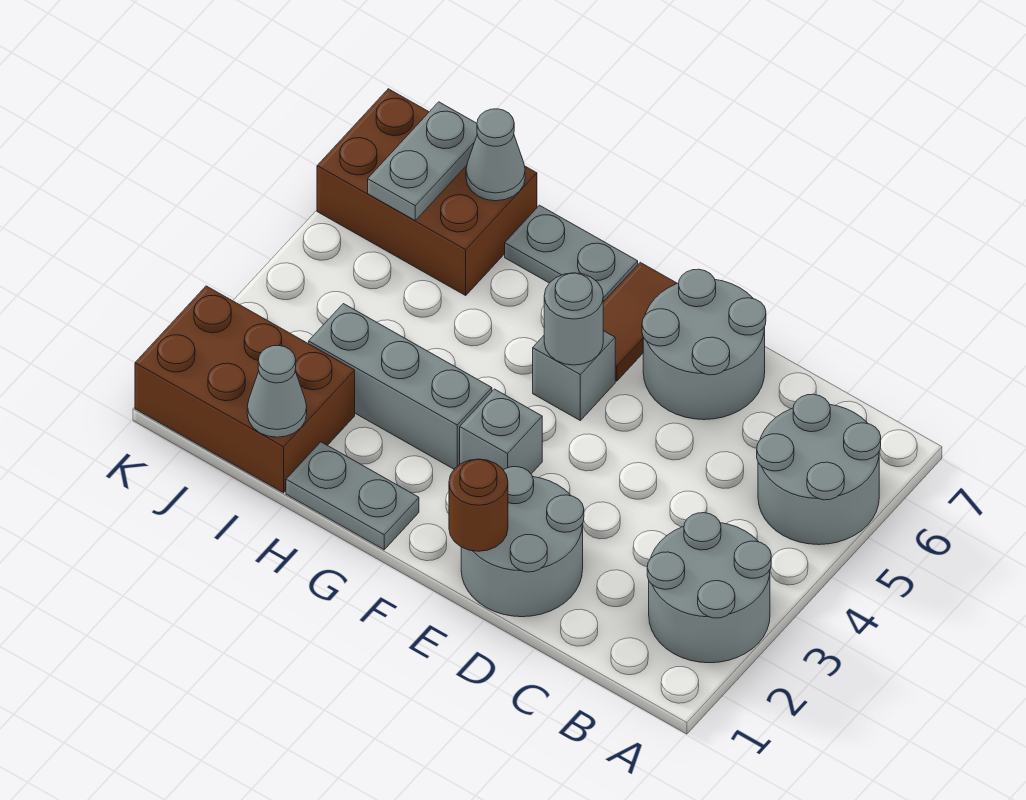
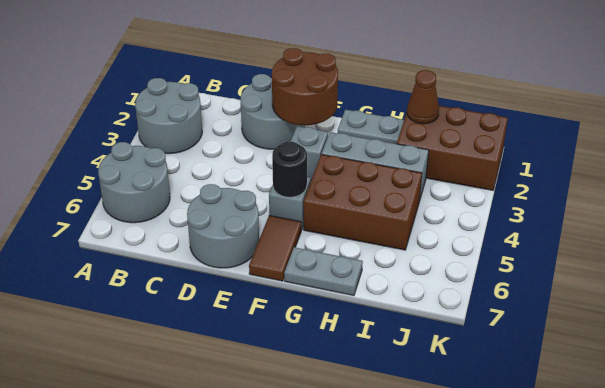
brown 1x1 round brick [449,459,508,551] -> brown 2x2 round brick [272,48,338,125]
grey 1x1 round brick [544,273,603,365] -> black 1x1 round brick [272,142,307,197]
grey 1x1 cone [247,345,307,437] -> brown 1x1 cone [407,70,439,124]
brown 2x3 brick [317,89,537,295] -> brown 2x3 brick moved to [304,154,422,250]
grey 1x1 cone [466,109,525,201] -> none
grey 1x2 plate [368,102,477,220] -> none

